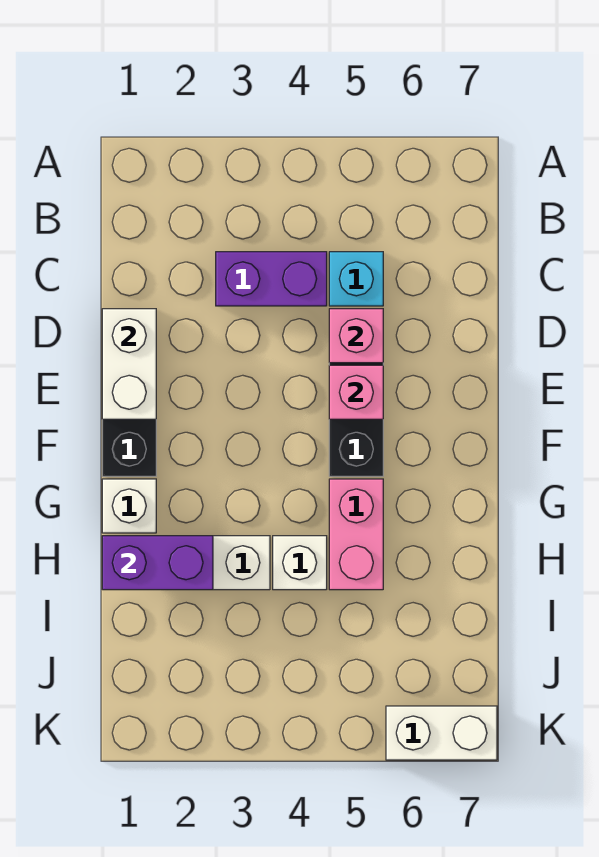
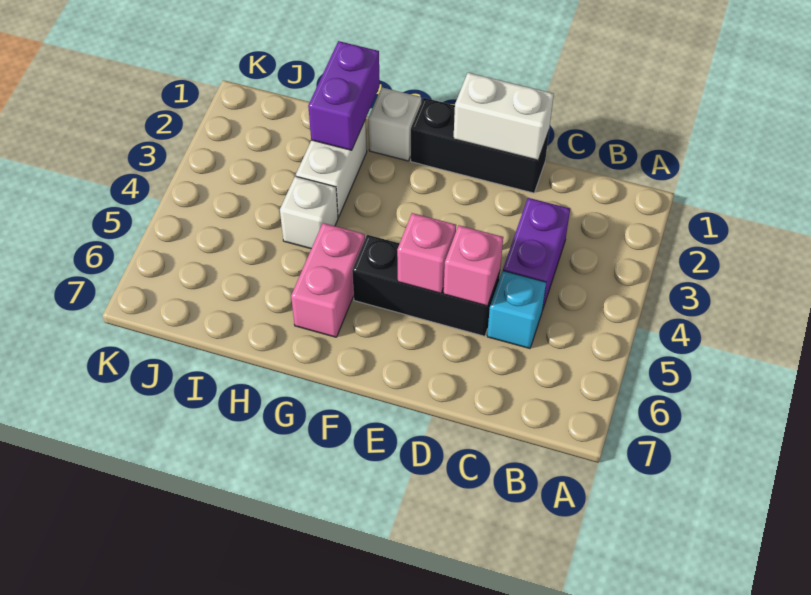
pink 1x2 brick [329,479,383,590] -> pink 1x2 brick turned to [291,223,365,337]
white 1x2 brick [386,706,497,760] -> none

